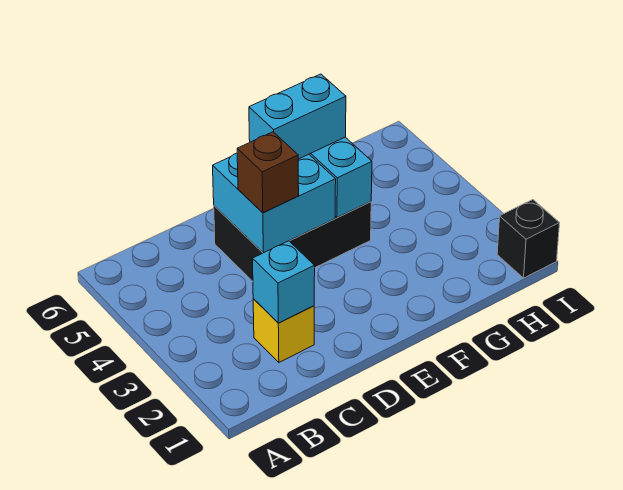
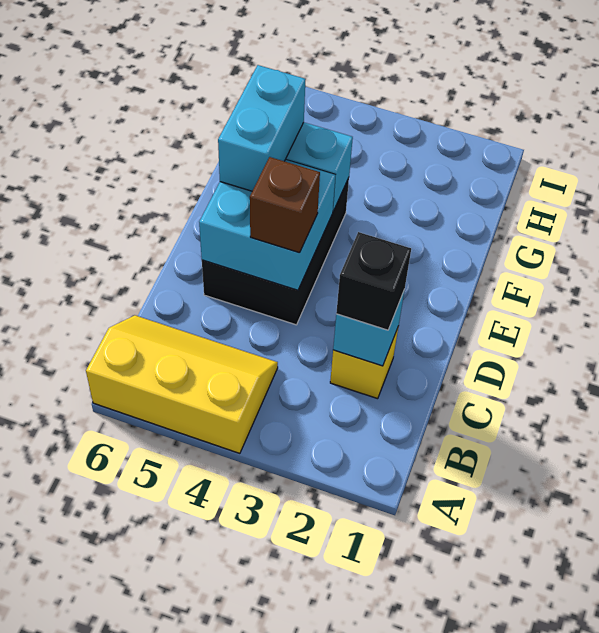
none -> yellow 2x3 slope [86,315,278,453]
black 1x1 brick [497,200,560,278] -> black 1x1 brick moved to [336,232,411,330]

